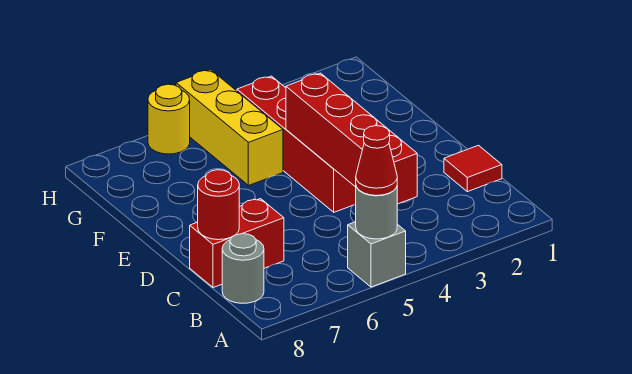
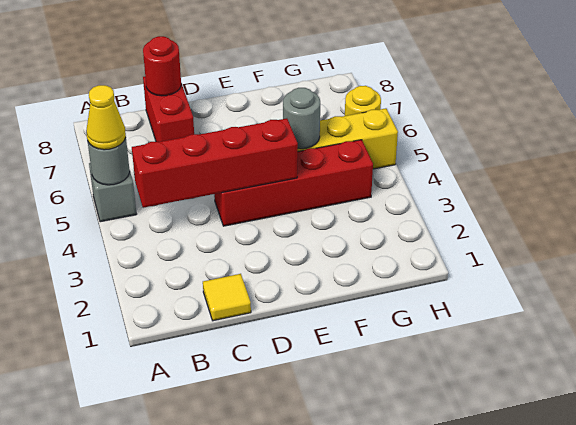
red 1x1 cone [356,126,397,195] -> yellow 1x1 cone [86,85,126,150]
grey 1x1 round brick [222,234,264,303] -> grey 1x1 round brick moved to [283,88,320,149]
red 1x1 tile [444,145,502,192] -> yellow 1x1 tile [203,274,251,321]

